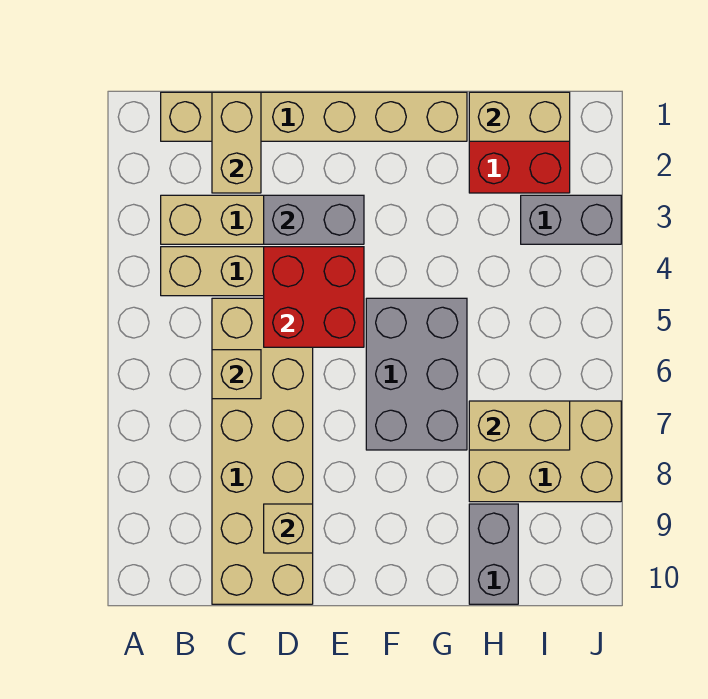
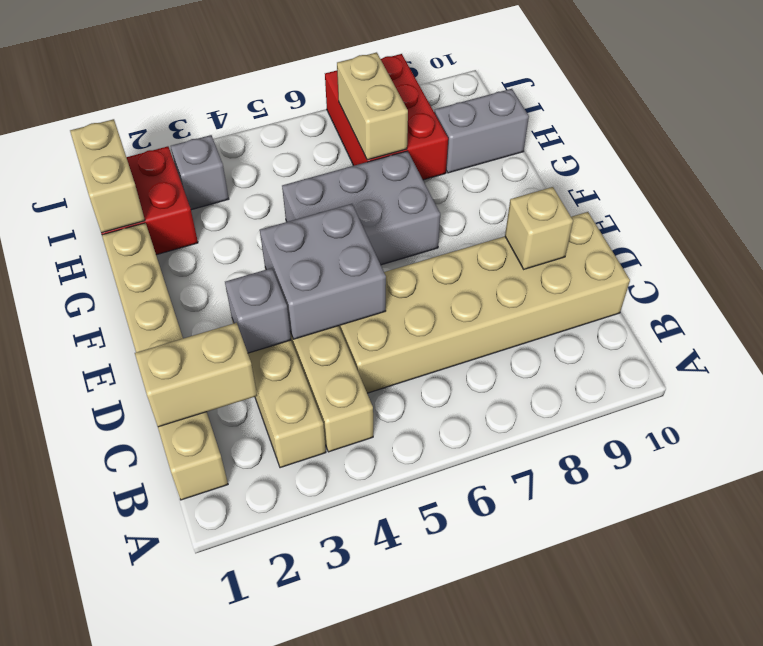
tan 1x1 brick [212,350,261,399] -> none
grey 1x2 brick [264,195,364,244] -> grey 1x1 brick [225,268,291,353]
red 2x2 brick [264,247,364,347] -> grey 2x2 brick [260,204,386,339]
tan 2x3 brick [469,401,621,502] -> red 2x3 brick [325,54,448,180]
grey 1x2 brick [521,195,621,244] -> grey 1x1 brick [171,135,229,210]

